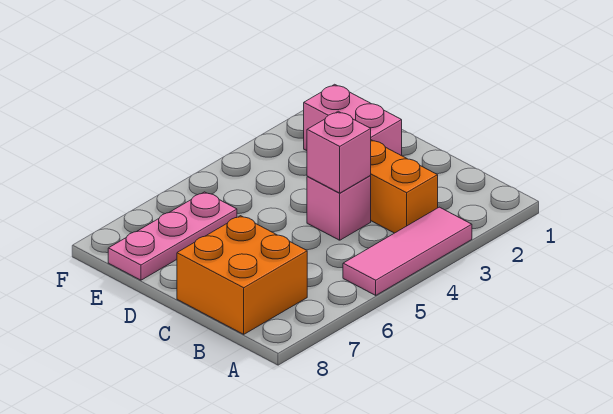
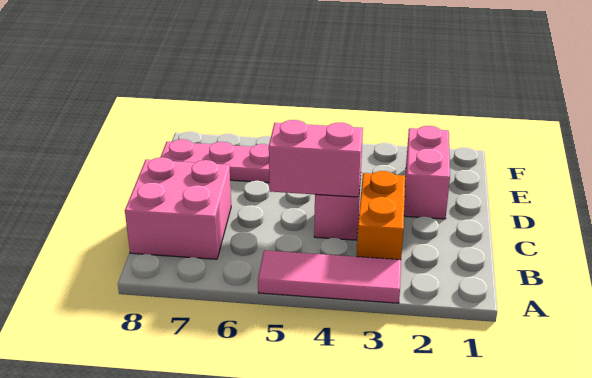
orange 2x2 brick [177,216,307,334] -> pink 2x2 brick [125,157,231,259]
pink 1x1 brick [307,111,371,193] -> pink 1x2 brick [269,120,363,197]

